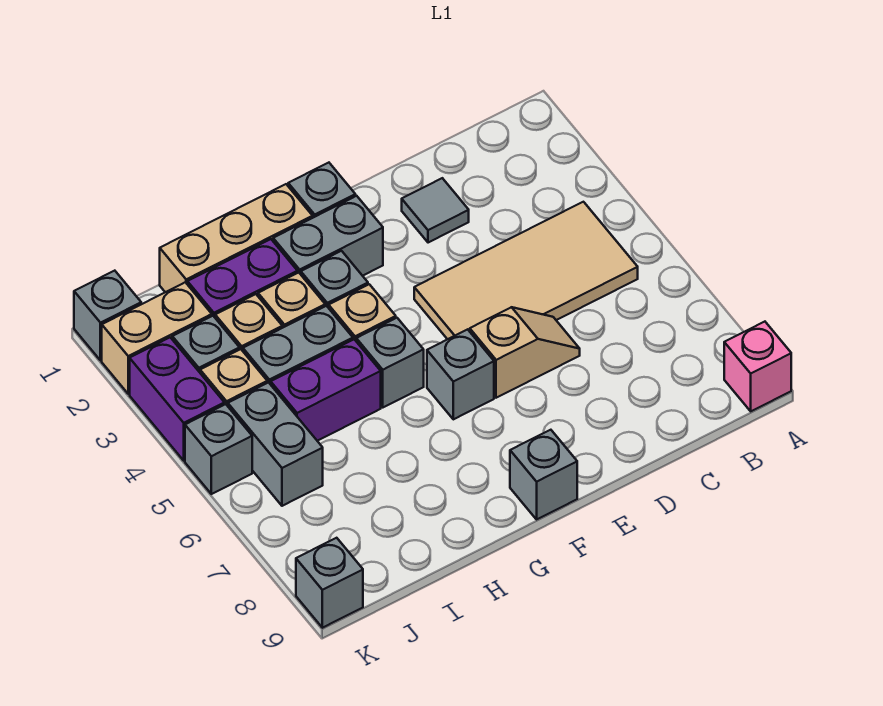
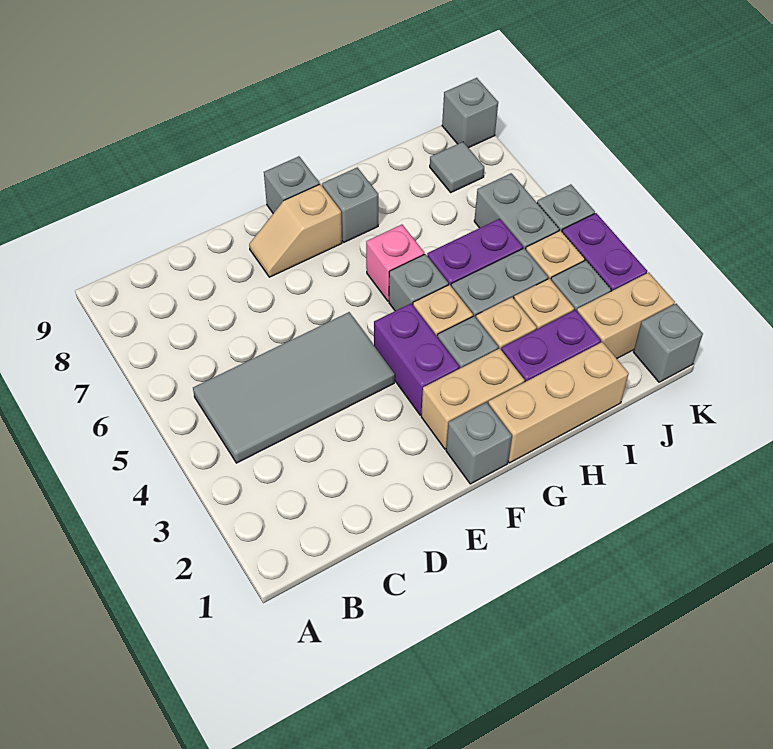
pink 1x1 brick [724,322,791,411] -> pink 1x1 brick moved to [366,225,424,301]
tan 2x4 tile [414,202,638,339] -> grey 2x4 tile [193,312,395,463]
grey 1x1 tile [402,178,469,243] -> grey 1x1 tile moved to [430,142,484,192]
tan 1x2 slope [470,307,580,398] -> tan 1x2 slope moved to [249,184,342,277]
grey 1x2 brick [273,196,383,276] -> tan 1x2 brick [421,348,525,449]
none -> purple 1x2 brick [374,304,459,415]
grey 1x1 brick [427,329,494,419] -> grey 1x1 brick moved to [322,167,378,242]

